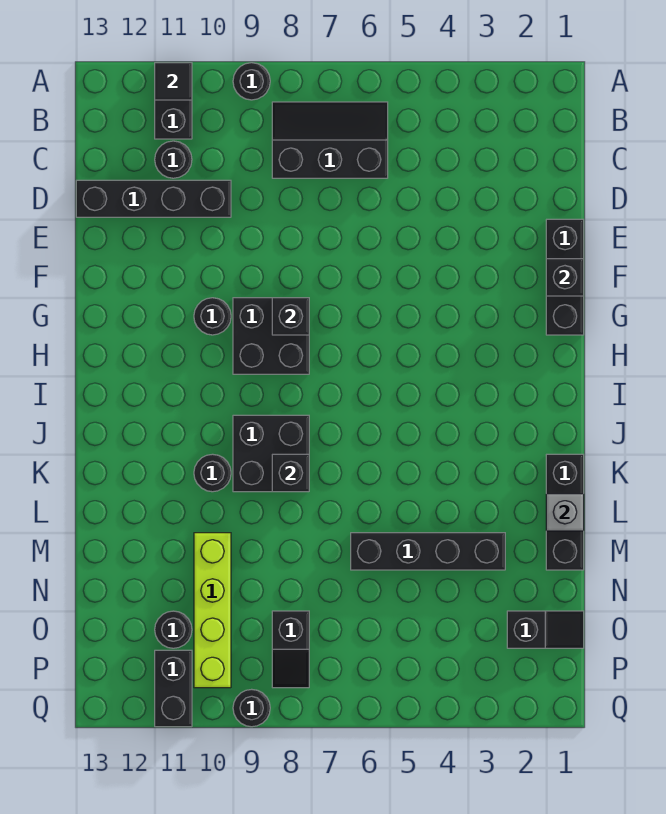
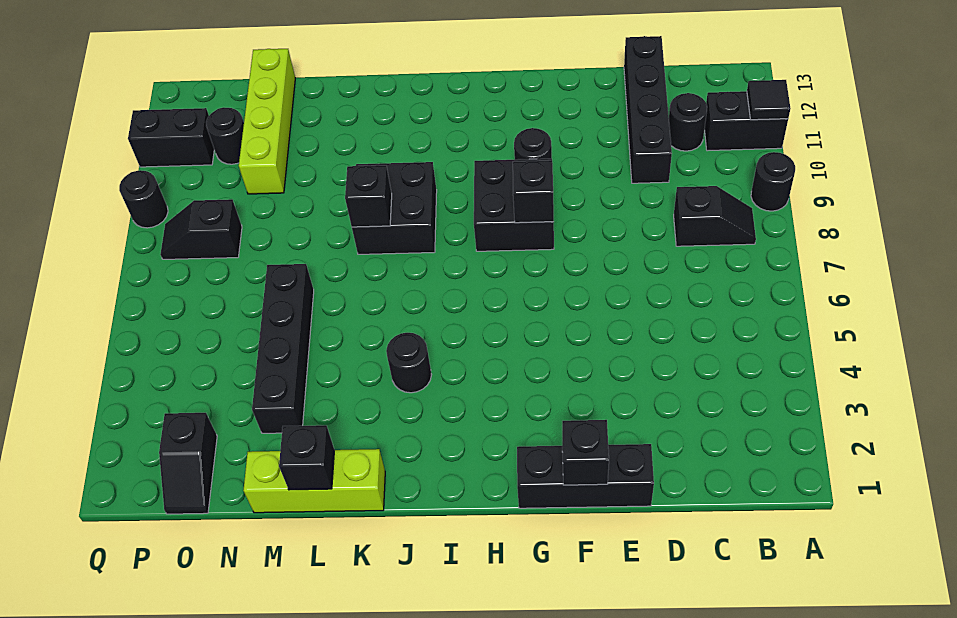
black 2x3 slope [272,102,388,178] -> black 1x2 slope [674,186,756,246]
black 1x3 brick [546,454,584,570] -> lime 1x3 brick [243,449,385,513]
black 1x1 round brick [194,454,231,492] -> black 1x1 round brick moved to [386,333,432,393]
grey 1x1 brick [546,494,584,531] -> black 1x1 brick [279,425,334,490]
lime 1x4 brick [194,533,231,688] -> lime 1x4 brick turned to [239,49,295,194]

